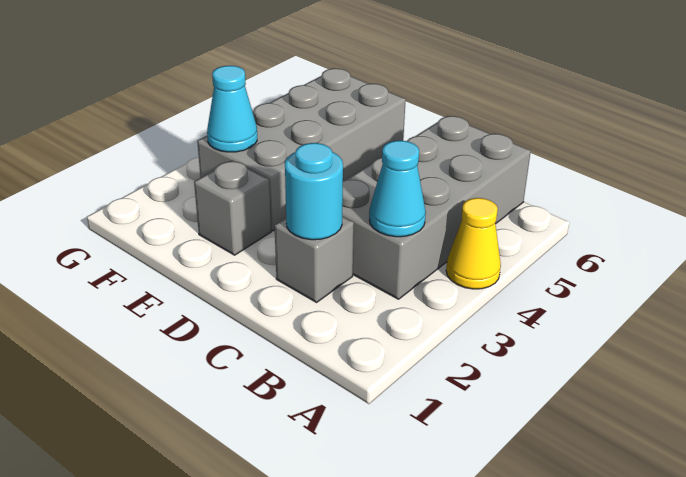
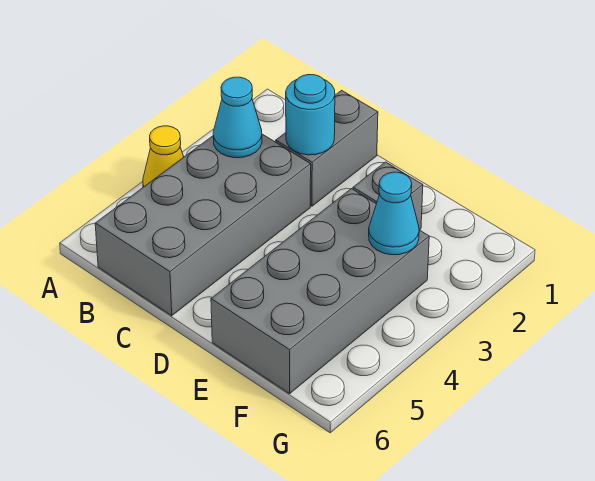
grey 1x1 brick [275,216,354,302] -> grey 1x2 brick [276,90,378,206]

